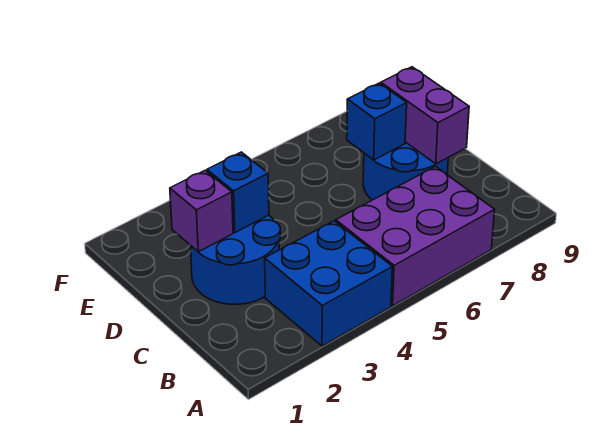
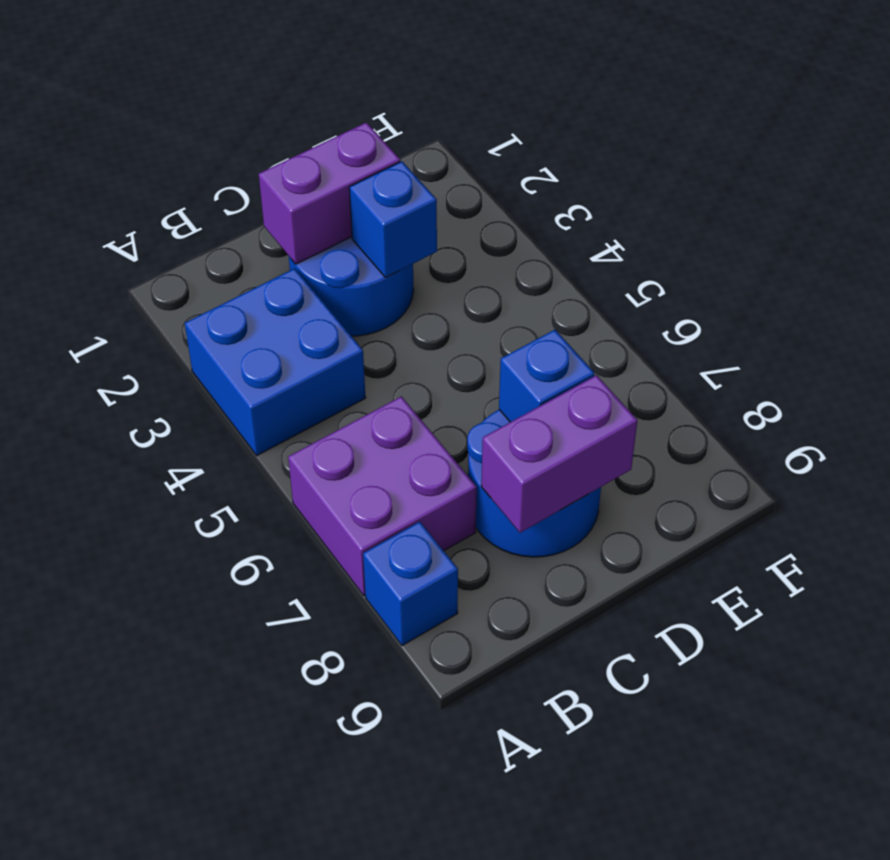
purple 2x3 brick [336,167,494,306] -> purple 2x2 brick [288,396,477,596]
none -> blue 1x1 brick [363,522,458,646]
purple 1x1 brick [170,171,233,252] -> purple 1x2 brick [259,123,400,264]

